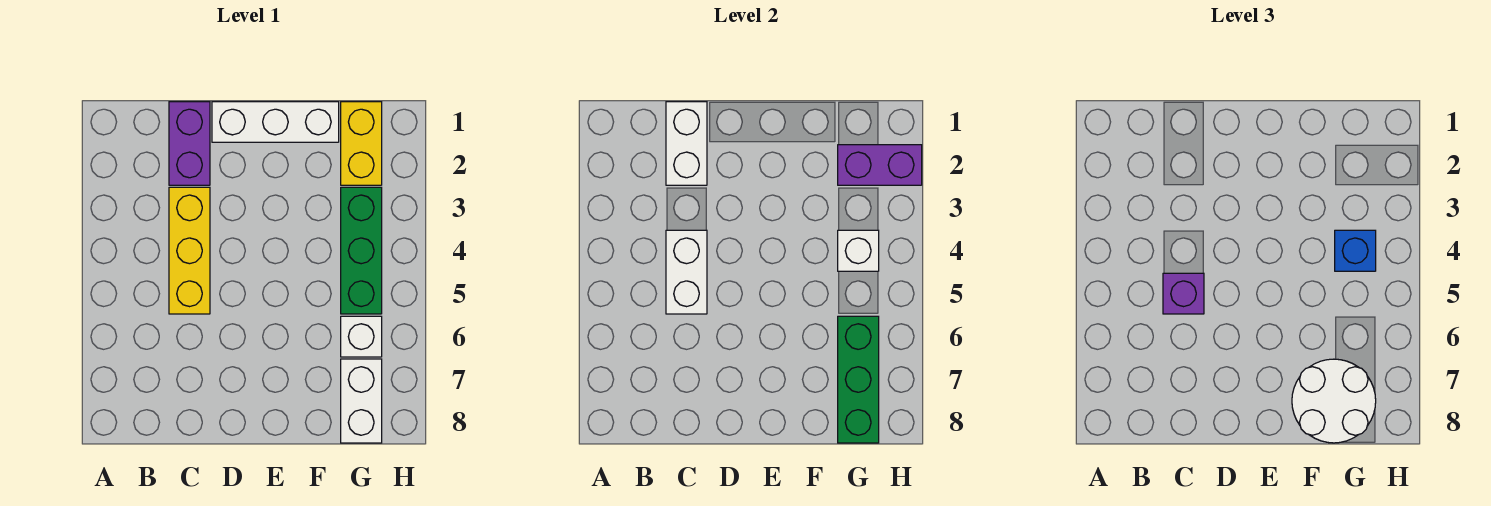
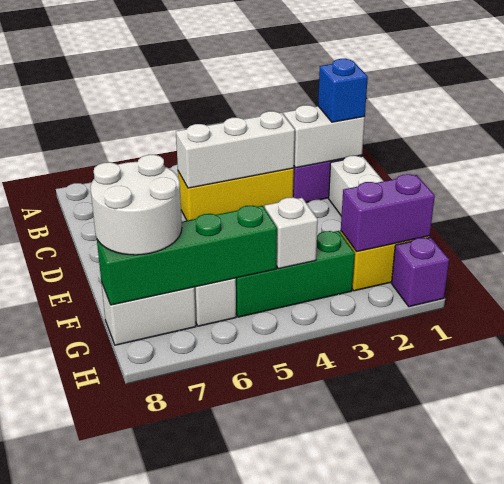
white 1x2 brick [666,230,707,314] -> white 1x3 brick [176,111,295,188]
purple 1x1 brick [1163,273,1204,314] -> purple 1x1 brick moved to [392,237,449,307]
purple 1x2 brick [838,145,922,185] -> purple 1x2 brick turned to [341,174,435,252]
blue 1x1 brick [1335,230,1376,271] -> blue 1x1 brick moved to [318,59,368,122]
green 1x3 brick [838,316,879,443] -> green 1x4 brick [97,206,277,305]

